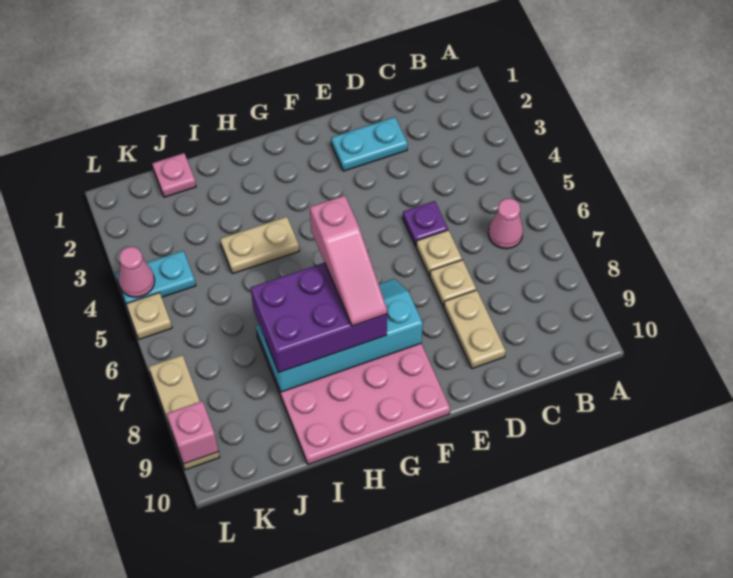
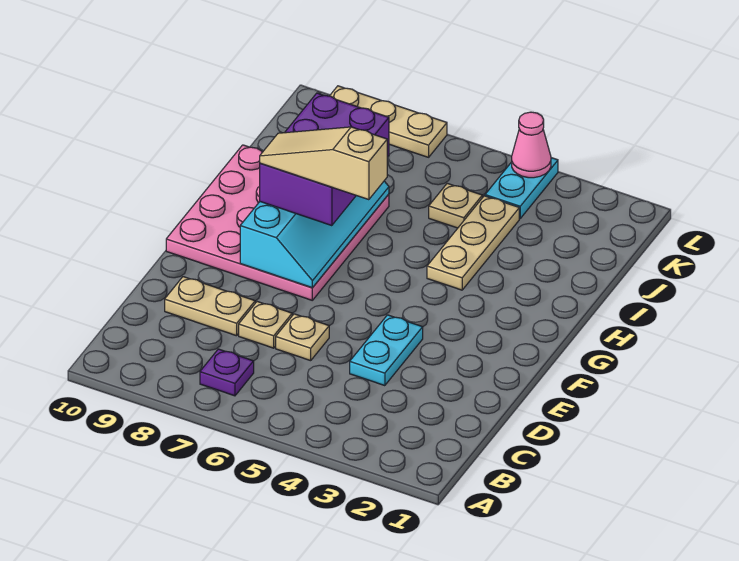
pink 1x1 cone [488,198,523,249] -> none
cyan 1x2 plate [331,117,408,171] -> cyan 1x2 plate moved to [350,315,423,386]
purple 1x1 plate [403,201,448,246] -> purple 1x1 plate moved to [200,349,254,396]
pink 1x3 slope [310,195,387,326] -> tan 1x3 slope [260,127,387,200]
tan 1x2 plate [220,217,299,274] -> tan 1x3 plate [427,196,519,290]
pink 1x1 plate [152,153,196,197] -> none
tan 1x1 plate [126,292,172,340] -> tan 1x1 plate moved to [429,183,482,228]
pink 1x1 brick [167,401,219,464] -> none

